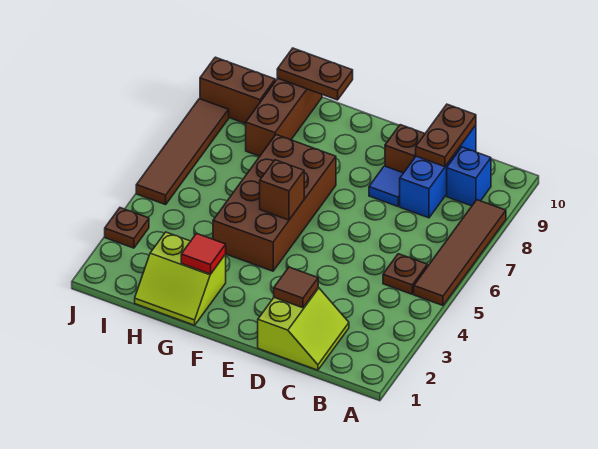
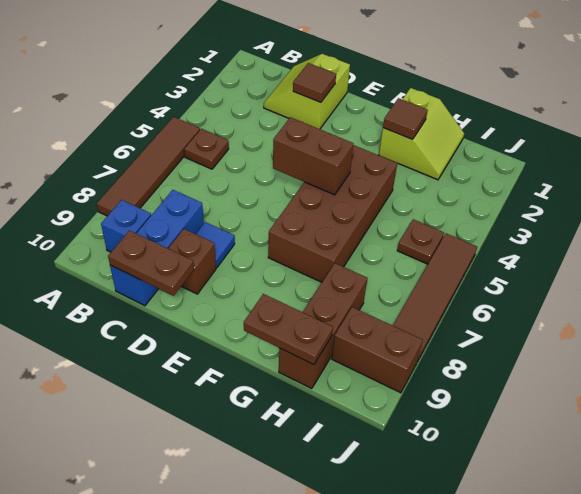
brown 1x2 plate [416,104,476,167] -> brown 1x2 plate turned to [108,231,194,296]
brown 1x1 brick [260,160,304,220] -> brown 1x2 brick [273,117,353,195]
lime 2x2 slope [135,232,226,325] -> lime 2x2 slope turned to [379,88,464,180]
red 1x1 tile [181,234,226,274] -> brown 1x1 tile [383,98,428,139]
brown 1x1 plate [105,208,149,248] -> brown 1x1 plate moved to [397,219,444,264]

